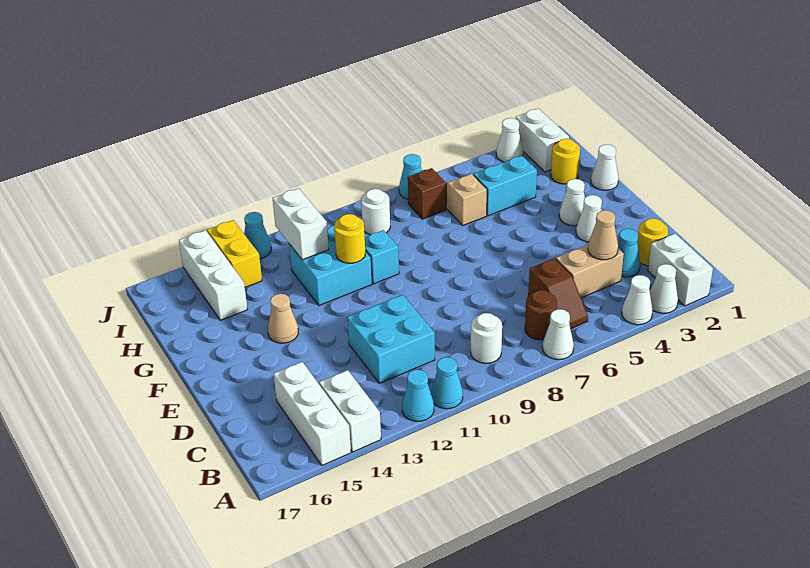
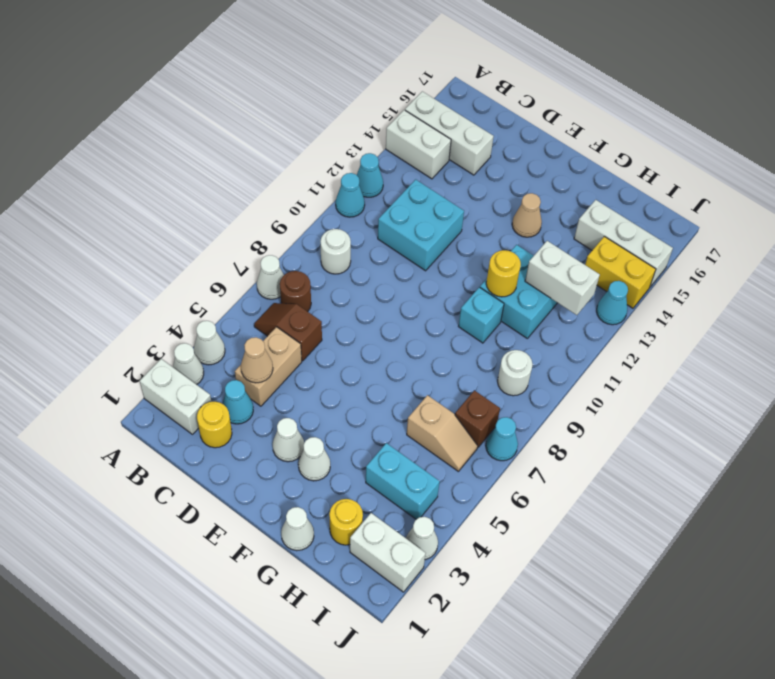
cyan 1x2 brick [473,156,537,216] -> cyan 1x2 brick turned to [366,443,440,519]

